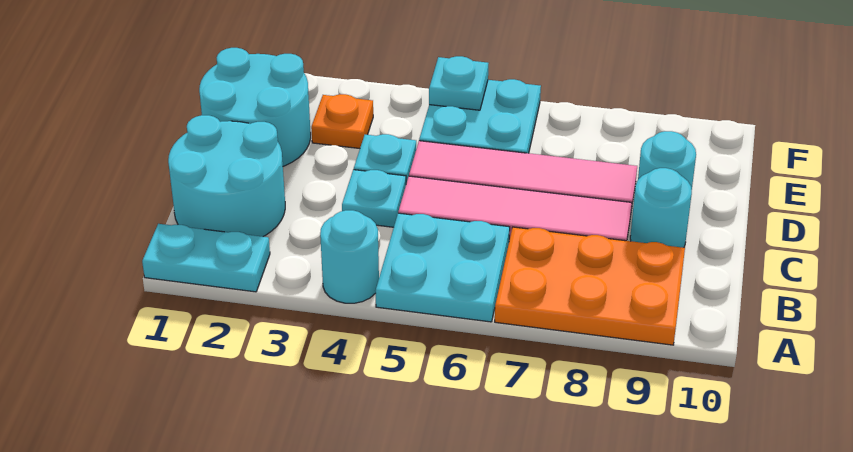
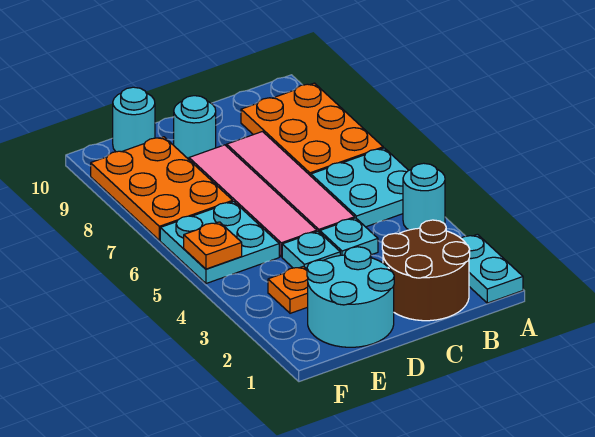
cyan 2x2 round brick [168,115,285,237] -> brown 2x2 round brick [382,220,470,321]
cyan 1x1 round brick [630,168,692,248] -> cyan 1x1 round brick moved to [113,87,155,152]
none -> orange 2x3 plate [91,137,233,240]
cyan 1x1 plate [429,56,488,110] -> orange 1x1 plate [184,222,242,269]

